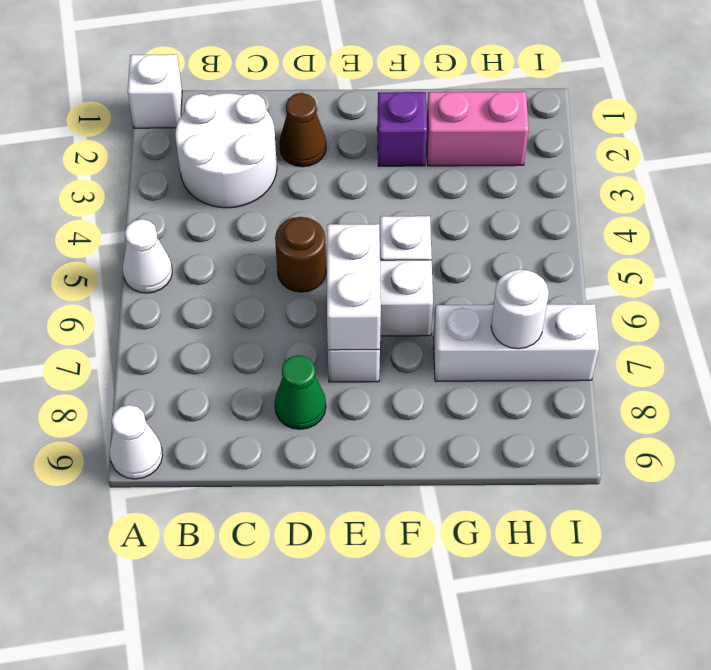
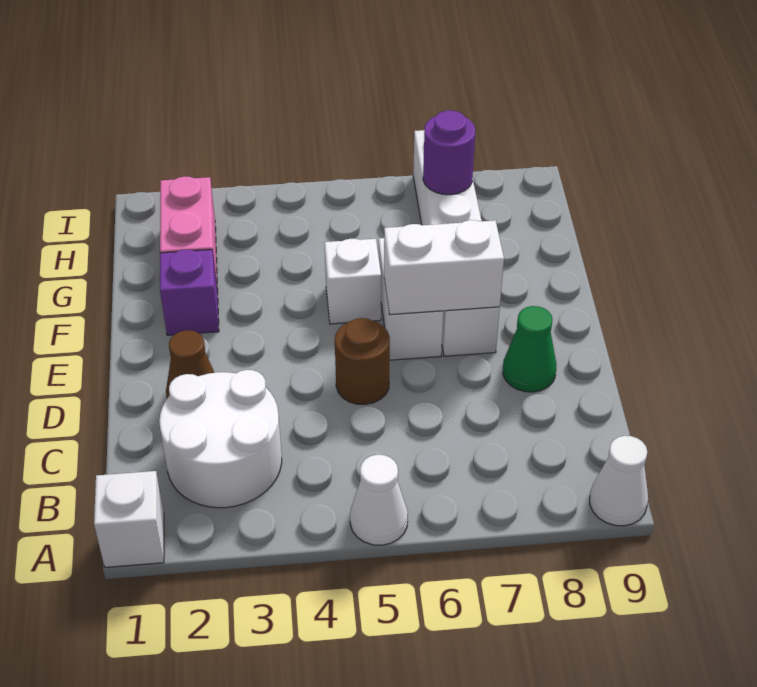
white 1x1 round brick [491,269,549,349] -> purple 1x1 round brick [423,110,475,195]

